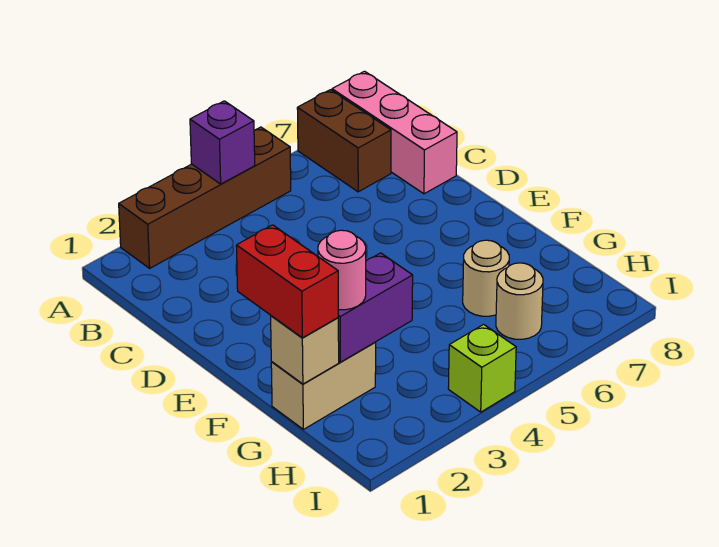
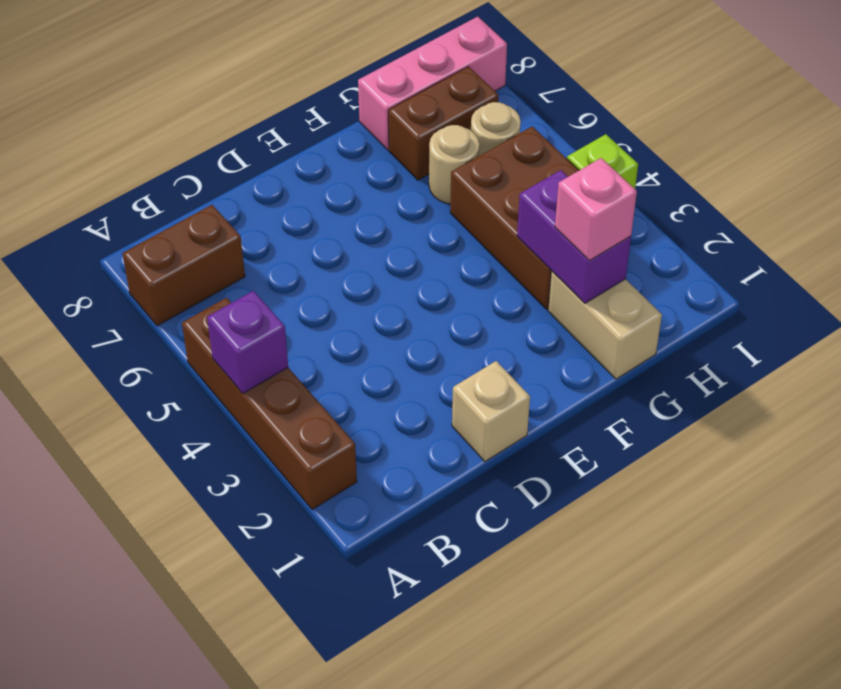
pink 1x3 brick [332,71,457,194] -> pink 1x3 brick moved to [358,17,507,150]
red 1x2 brick [236,225,338,338] -> none
tan 1x1 brick [271,316,339,384] -> tan 1x1 brick moved to [452,361,530,462]
pink 1x1 round brick [318,230,366,310] -> pink 1x1 brick [555,158,637,261]
none -> brown 2x3 brick [450,127,579,309]
none -> brown 1x2 brick [388,67,498,180]

